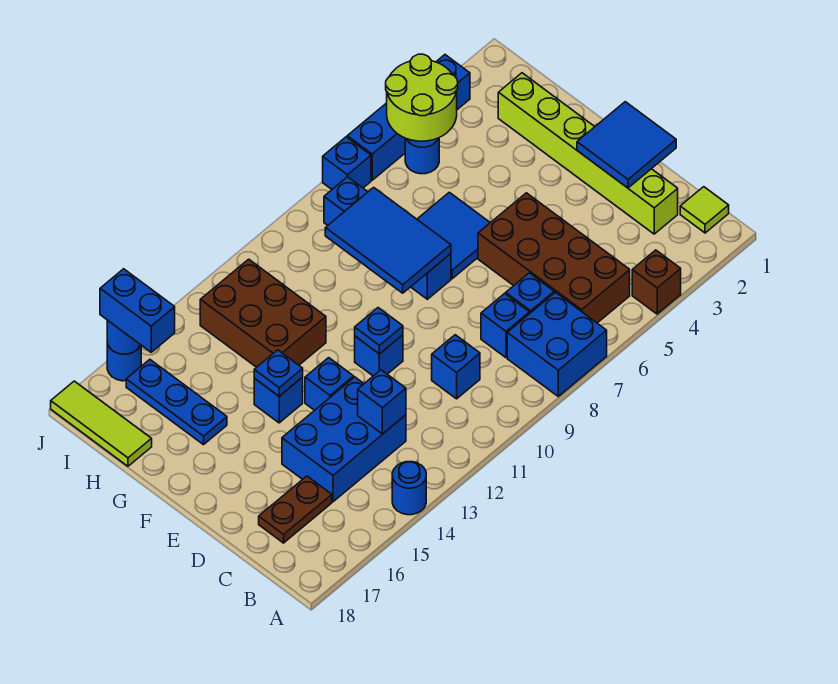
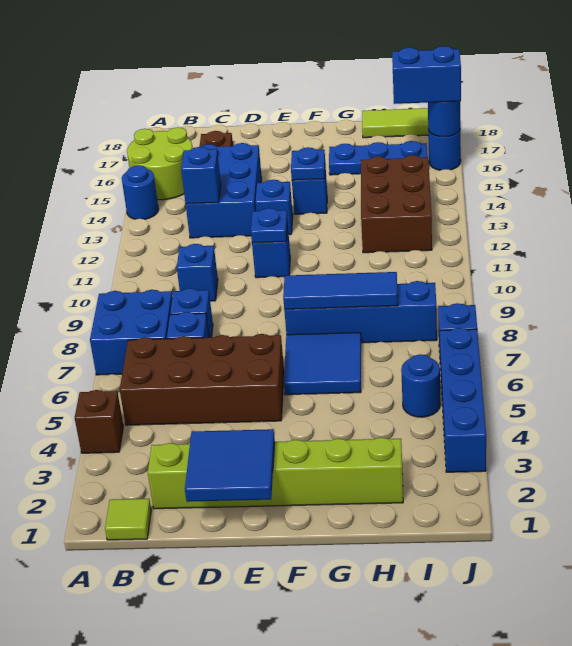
blue 2x3 tile [325,187,451,293] -> blue 1x3 tile [283,272,398,309]
brown 2x3 brick [200,259,326,367] -> brown 2x3 brick turned to [361,155,432,253]
lime 2x2 round brick [386,54,458,141] -> lime 2x2 round brick moved to [127,127,192,200]

